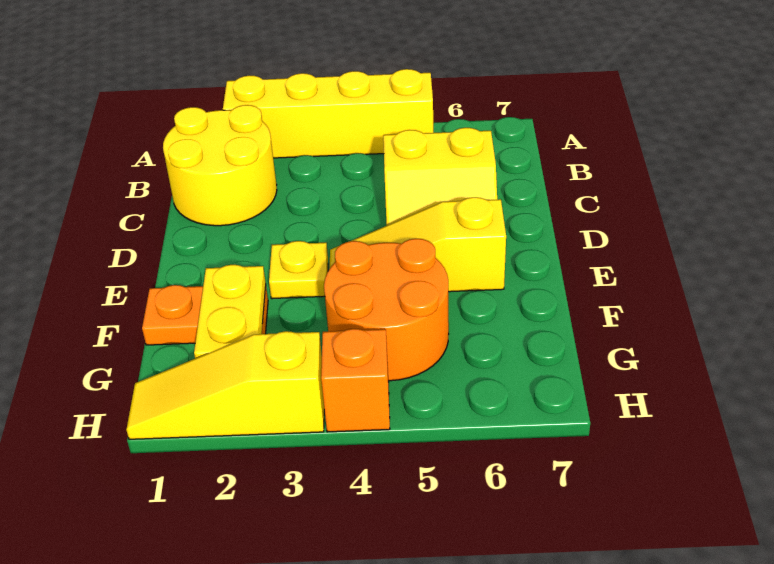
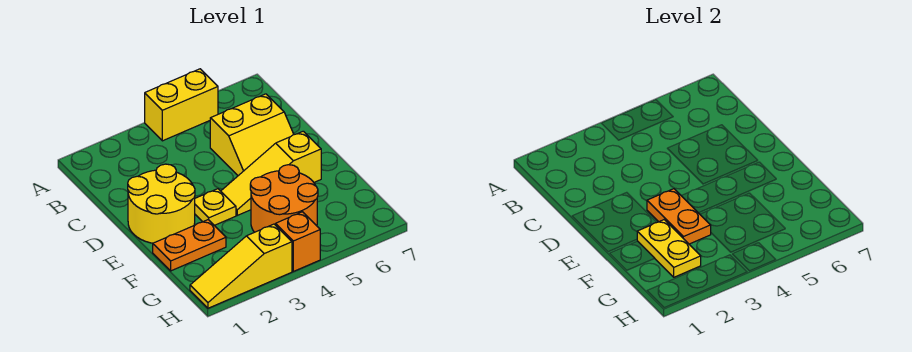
yellow 1x4 brick [223,69,433,158] -> yellow 1x2 brick [145,69,218,141]
yellow 2x2 round brick [163,105,277,226] -> yellow 2x2 round brick moved to [128,164,195,243]
none -> orange 1x2 plate [647,189,711,244]

